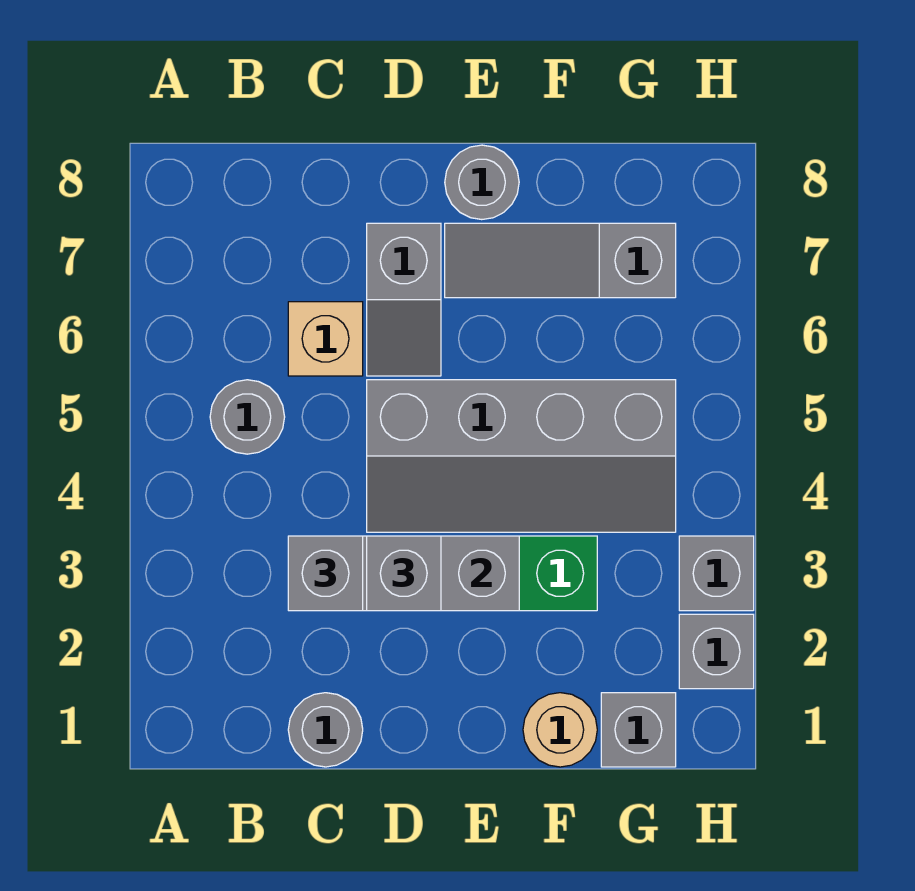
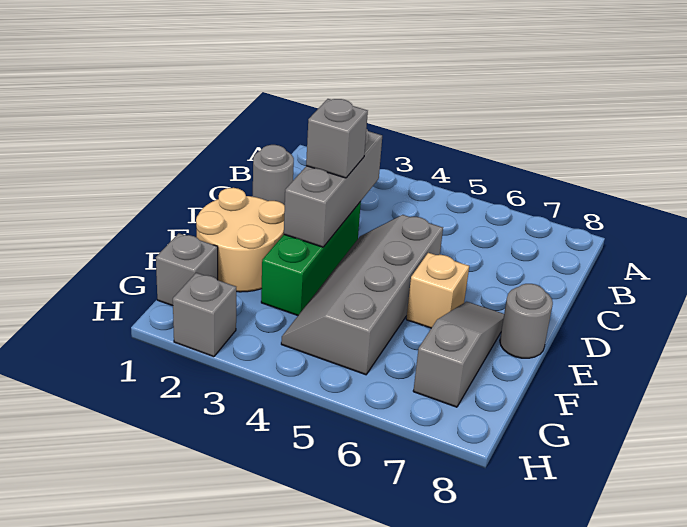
grey 1x1 round brick [210,380,285,454] -> none
grey 1x1 brick [288,536,363,611] -> none
tan 1x1 brick [288,302,363,376] -> tan 1x1 brick moved to [406,253,469,328]
grey 1x2 slope [367,223,441,376] -> none
tan 1x1 round brick [523,693,597,767] -> tan 2x2 round brick [196,188,285,292]
grey 1x1 brick [679,536,754,611] -> none

